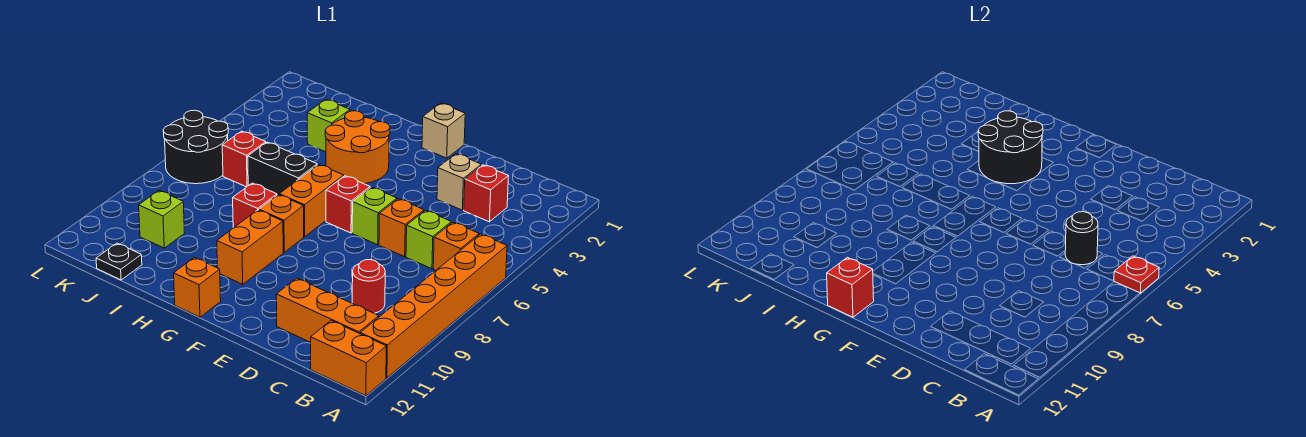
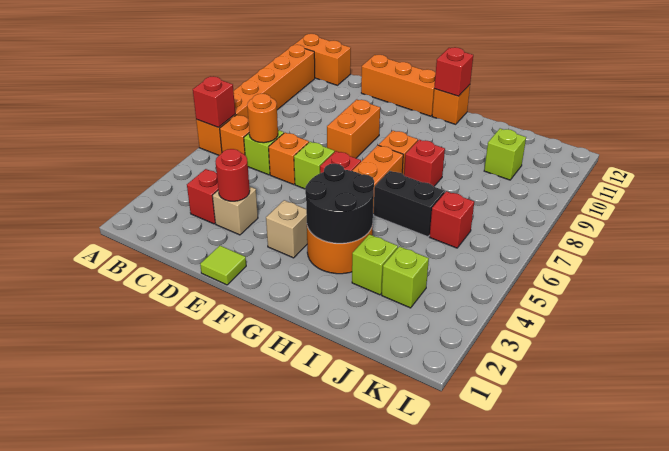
red 1x1 plate [1114,256,1159,293] -> red 1x1 brick [193,76,235,127]
orange 1x3 brick [276,278,379,342] -> orange 1x3 brick moved to [361,55,436,116]
black 1x1 round brick [1065,212,1098,265] -> orange 1x1 round brick [247,94,278,143]
red 1x1 round brick [352,260,385,313] -> red 1x1 round brick moved to [215,149,250,201]
none -> lime 1x1 tile [200,246,246,285]
tan 1x1 brick [422,103,465,158] -> tan 1x1 brick moved to [266,200,307,258]
orange 1x2 brick [217,210,283,284] -> orange 1x2 brick moved to [327,100,380,158]
none -> lime 1x1 brick [382,246,429,308]
black 1x1 plate [96,243,142,280] -> none
black 2x2 round brick [163,110,228,184] -> none

